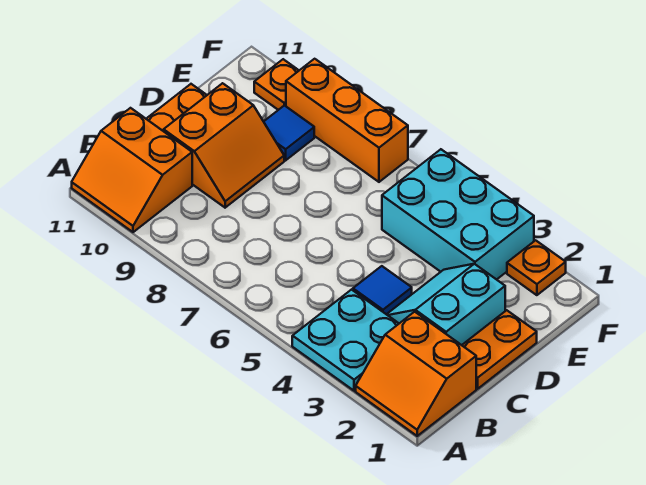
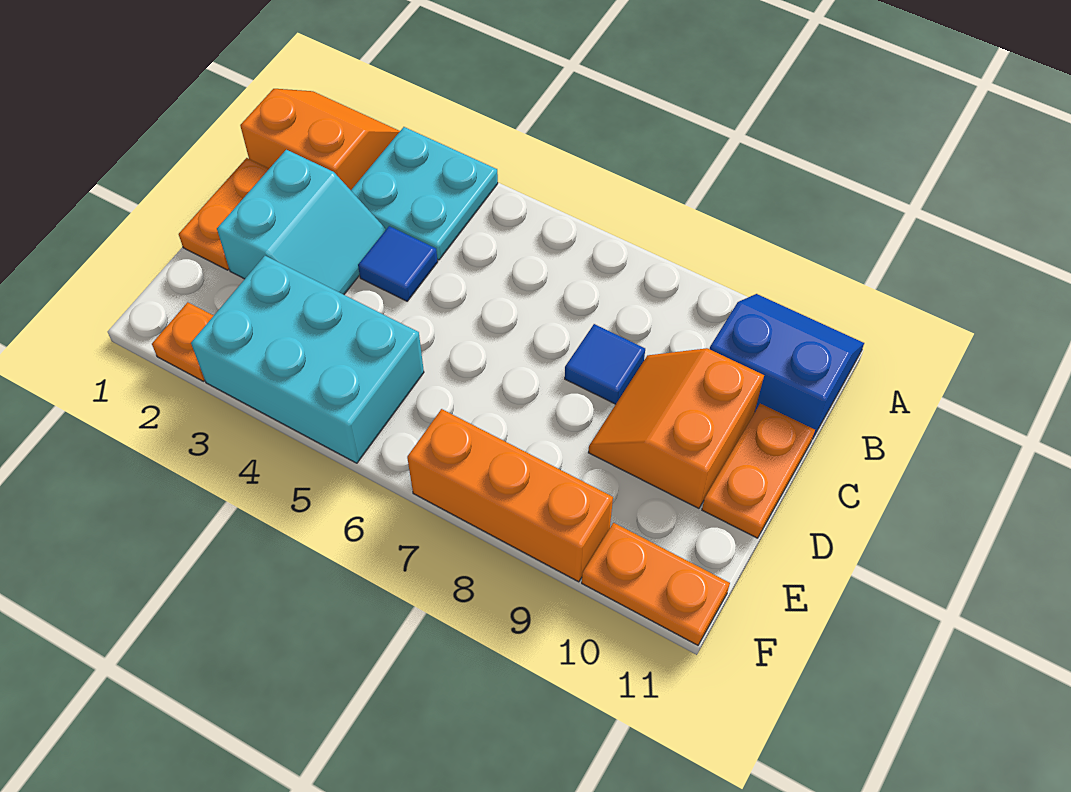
orange 2x2 slope [72,108,192,232] -> blue 2x2 slope [710,294,864,439]
blue 1x1 tile [264,105,314,160] -> blue 1x1 tile moved to [565,324,645,404]
orange 1x1 plate [254,59,299,110] -> orange 1x2 plate [582,523,730,645]

